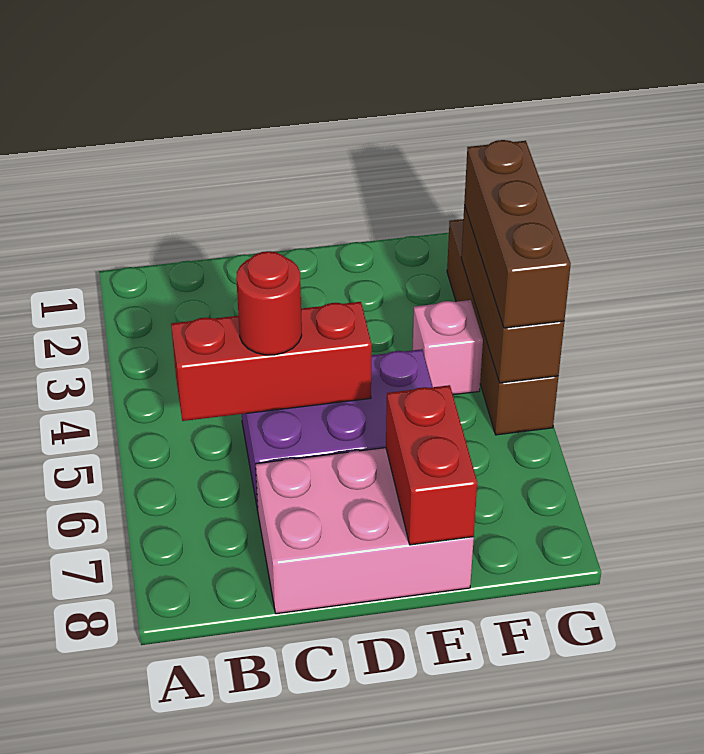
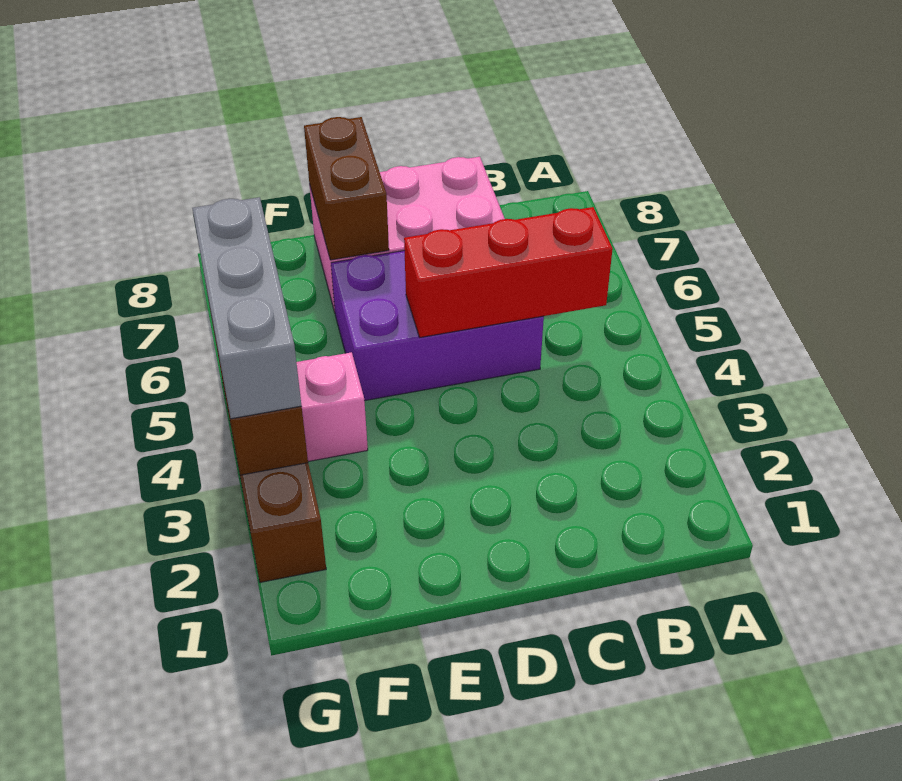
red 1x1 round brick [236,251,302,355] -> none
red 1x2 brick [386,385,477,545] -> brown 1x2 brick [304,117,389,260]
brown 1x3 brick [464,140,571,328] -> grey 1x3 brick [192,197,301,419]

